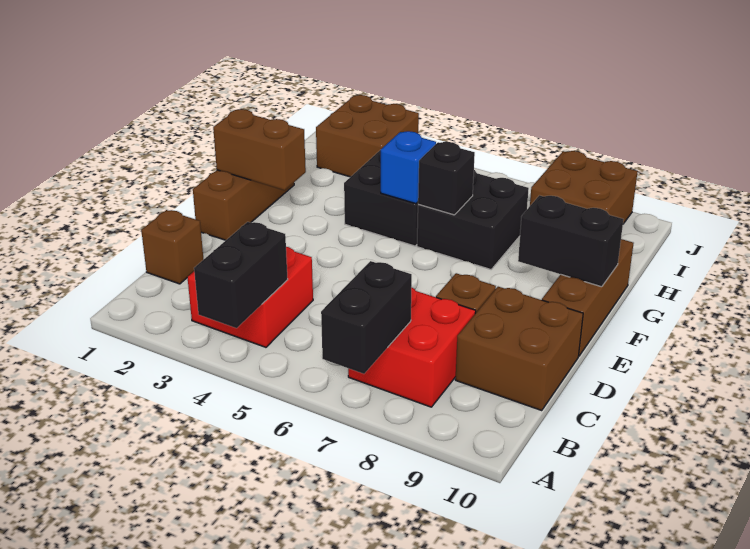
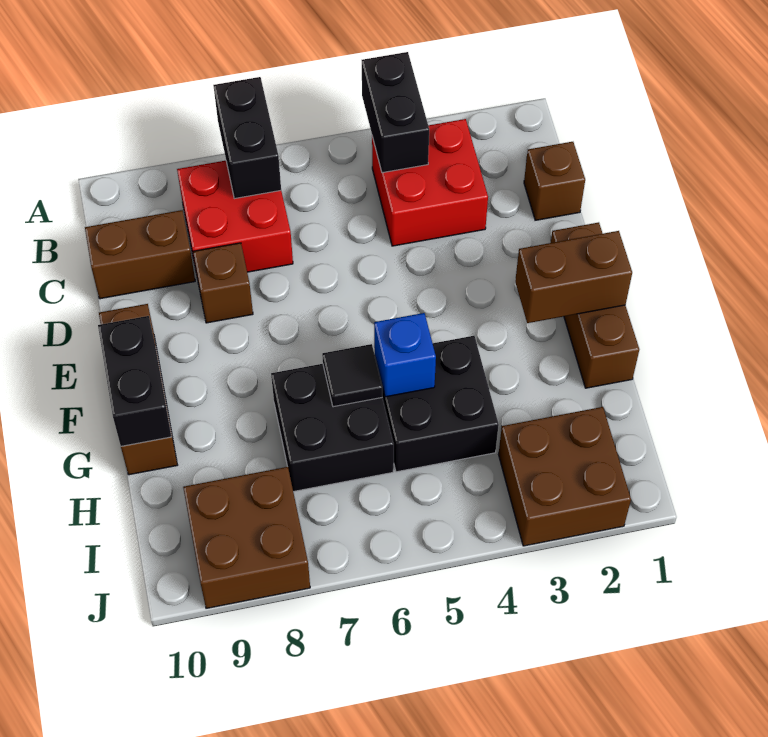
brown 2x2 brick [455,287,583,411] -> brown 1x2 brick [85,210,195,299]
black 1x2 brick [518,195,623,287] -> black 1x2 brick turned to [98,316,172,446]
black 1x1 brick [418,142,475,215] -> black 1x1 tile [322,344,382,407]

